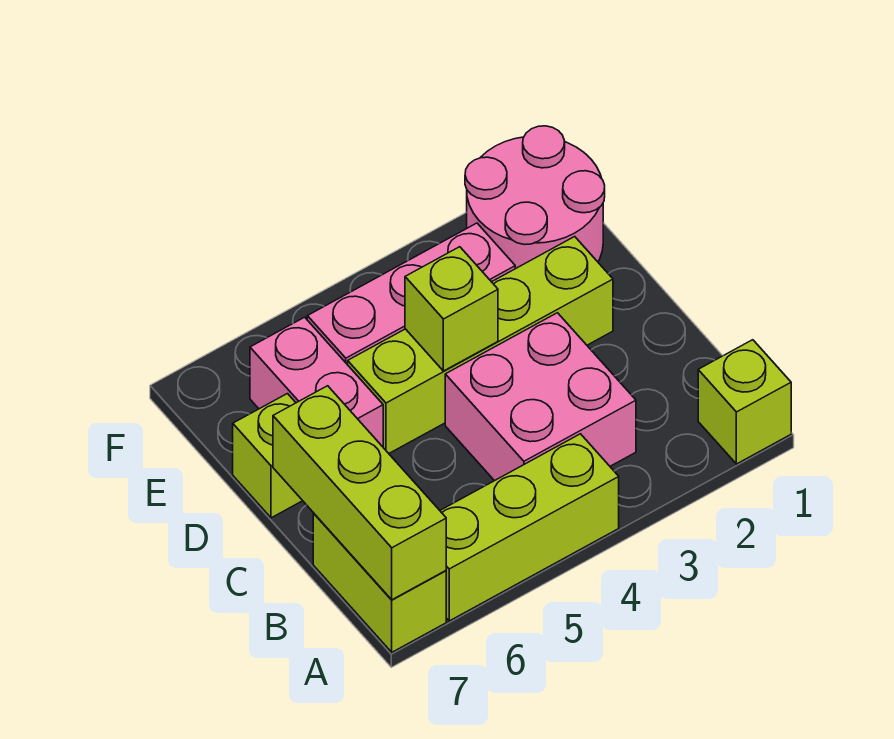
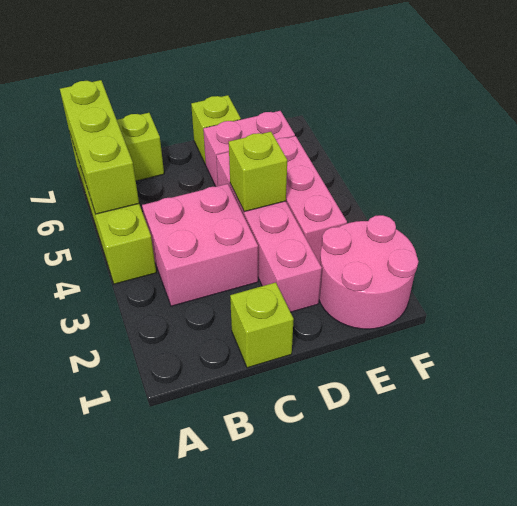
lime 1x1 brick [698,340,791,464] -> lime 1x1 brick moved to [230,282,294,368]
lime 1x3 brick [273,386,446,600] -> lime 1x3 brick turned to [60,80,139,214]
lime 1x4 brick [348,237,613,453] -> pink 1x4 brick [216,152,322,312]

